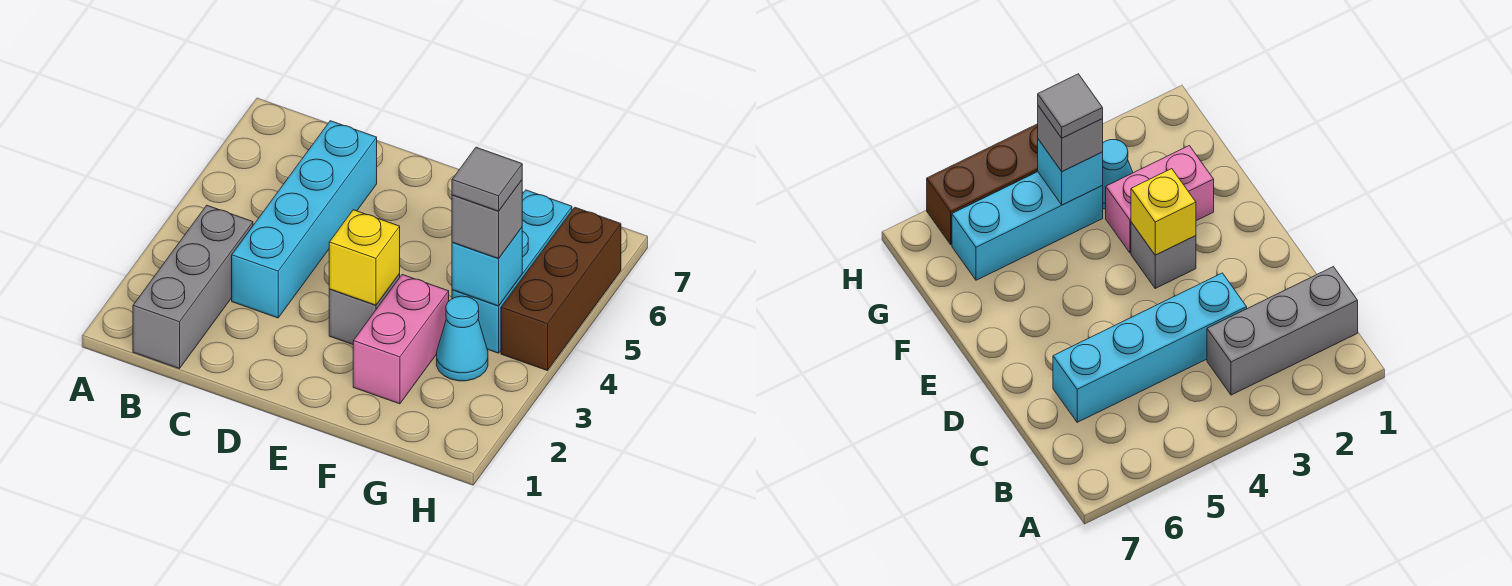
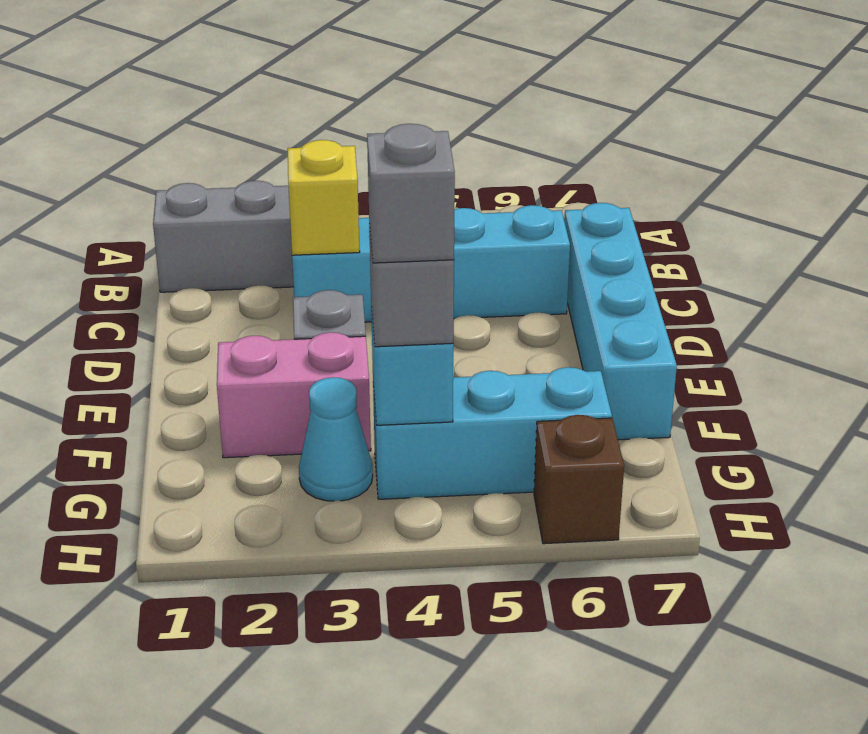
none -> cyan 1x4 brick [564,203,677,440]
yellow 1x1 brick [329,210,400,305] -> yellow 1x1 brick moved to [288,140,360,255]
grey 1x1 tile [452,147,522,211] -> grey 1x1 brick [367,124,455,263]
brown 1x3 brick [501,207,621,371] -> brown 1x1 brick [534,415,624,544]

